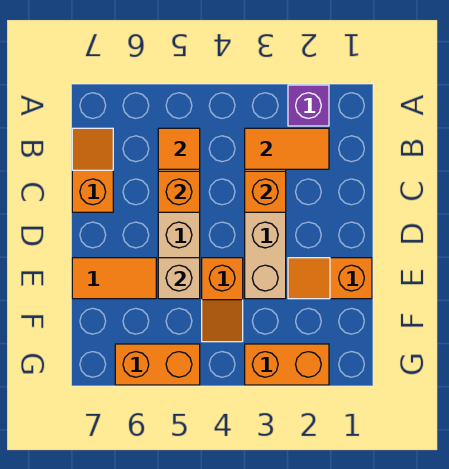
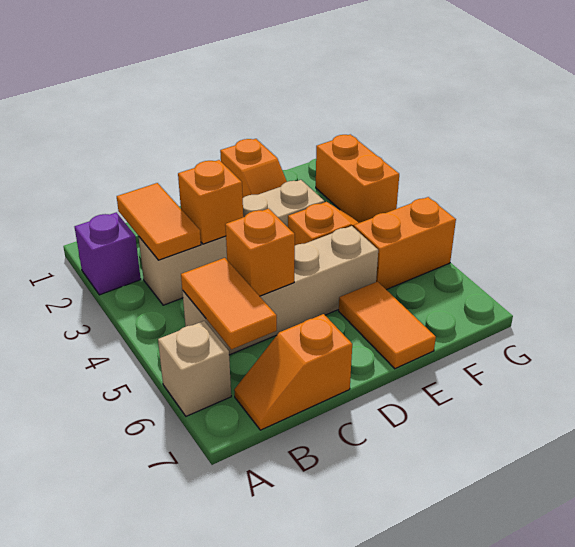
orange 1x1 tile [158,128,200,169] -> orange 1x2 tile [181,258,277,349]
tan 1x1 brick [158,258,200,299] -> tan 1x1 brick moved to [158,321,231,416]
orange 1x2 brick [115,344,200,385] -> orange 1x2 brick turned to [354,197,456,290]

